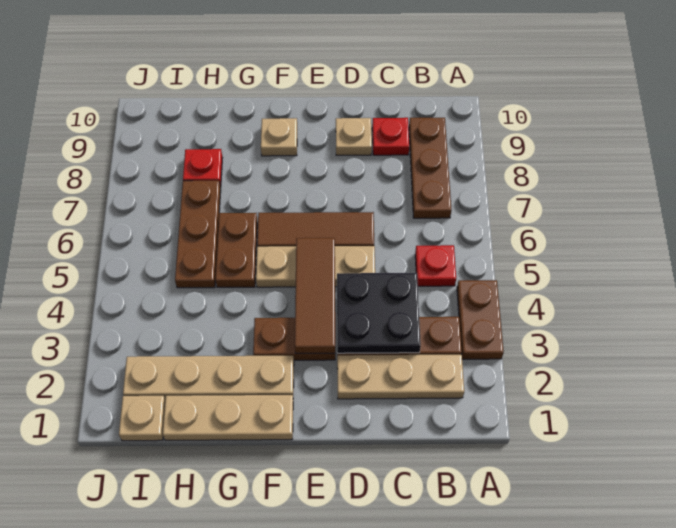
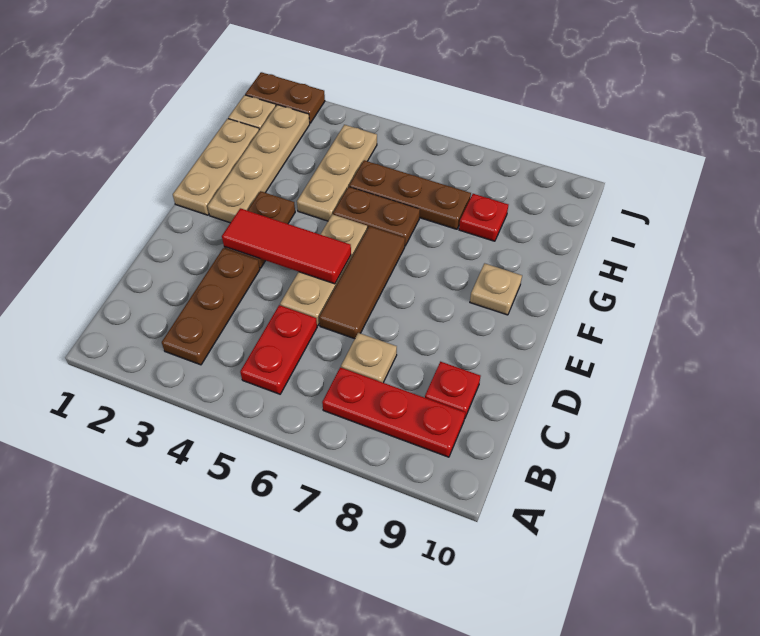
brown 1x2 plate [457,280,504,359] -> brown 1x2 plate moved to [245,72,325,123]
tan 1x3 plate [337,355,464,399] -> tan 1x3 plate moved to [297,125,377,221]
red 1x1 plate [415,245,456,286] -> red 1x2 plate [240,305,317,394]
brown 1x3 plate [409,118,452,218] -> red 1x3 plate [322,367,465,457]
black 2x2 plate [337,273,421,353] -> none
tan 1x1 plate [336,118,372,155] -> tan 1x1 plate moved to [341,333,397,383]
brown 1x3 tile [295,238,335,353] -> red 1x3 tile [222,208,351,284]

